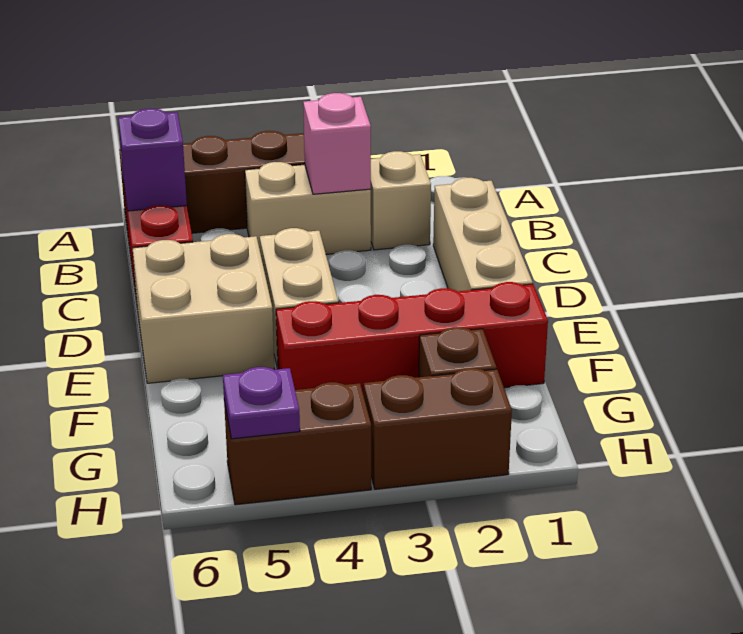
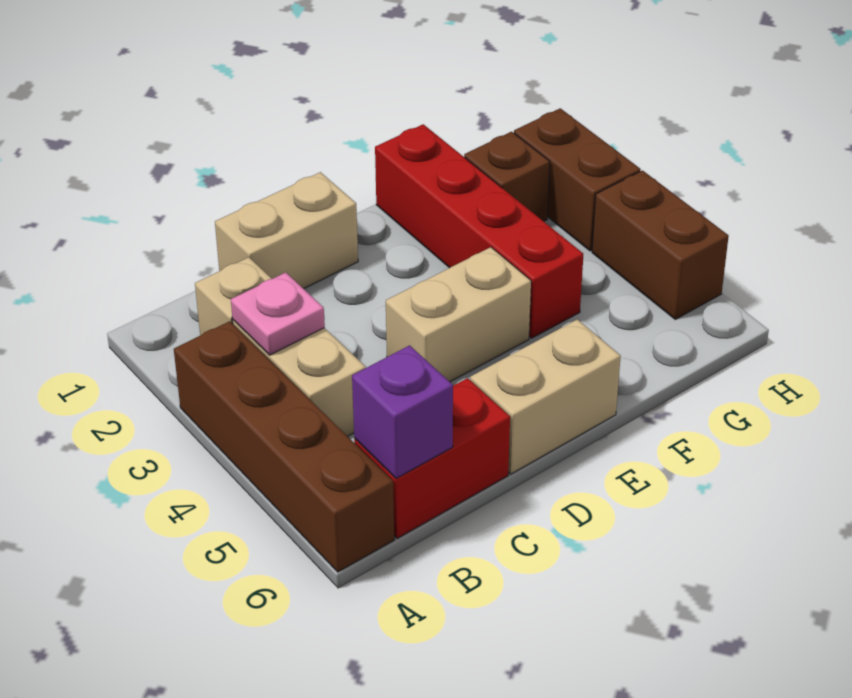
pink 1x1 brick [303,93,371,194] -> pink 1x1 plate [231,272,325,355]
tan 1x3 brick [433,178,533,291] -> tan 1x2 brick [215,172,358,289]
tan 2x2 brick [132,234,275,383] -> tan 1x2 brick [470,319,621,474]
purple 1x1 plate [223,367,300,439] -> none

